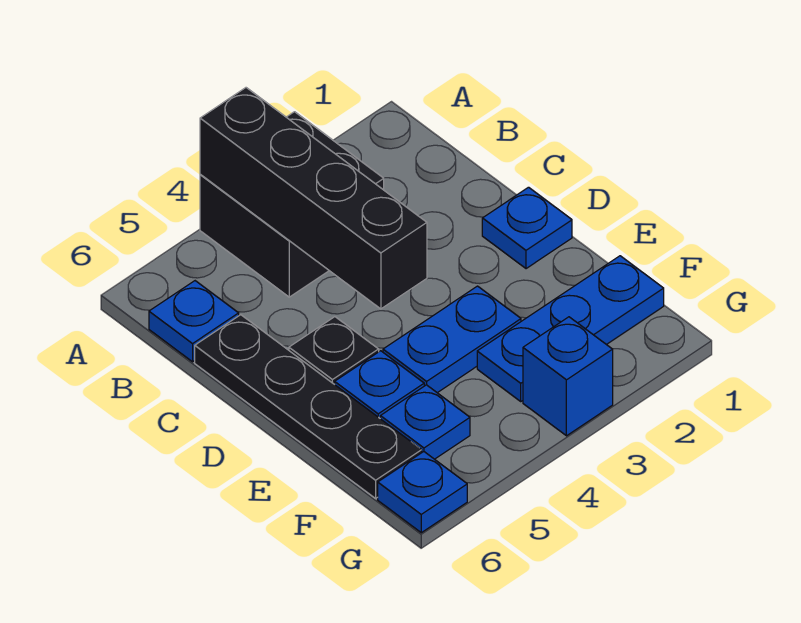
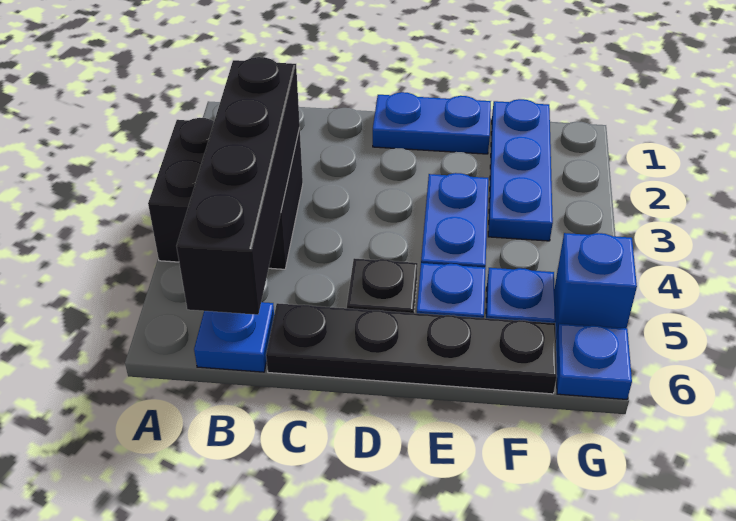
black 1x4 brick [200,88,427,309] -> black 1x4 brick turned to [177,57,300,315]
blue 1x1 plate [482,187,572,269] -> blue 1x2 plate [373,92,491,154]
blue 1x1 brick [523,317,613,436] -> blue 1x1 brick moved to [554,233,637,336]

